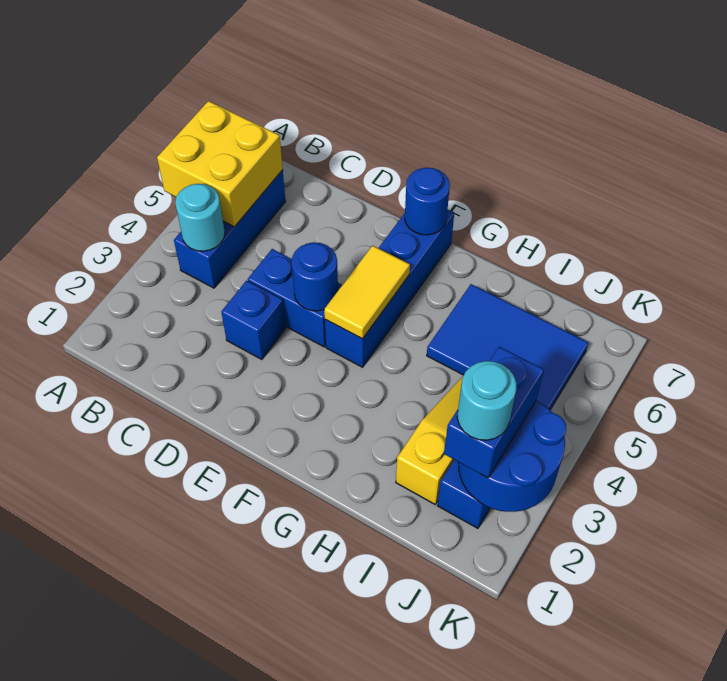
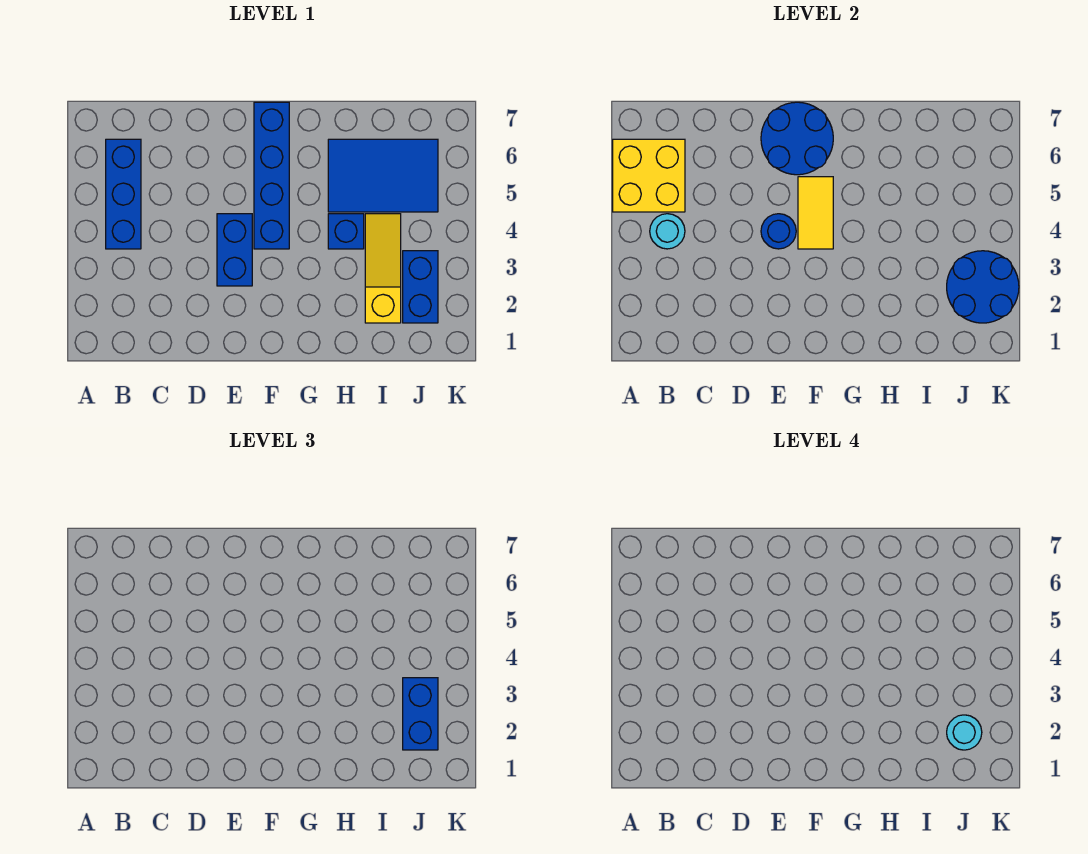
blue 1x1 brick [221,281,286,359] -> blue 1x1 brick moved to [328,214,364,249]
blue 1x2 brick [248,249,342,347] -> blue 1x2 brick turned to [217,214,252,286]
blue 1x1 round brick [405,168,450,235] -> blue 2x2 round brick [761,102,833,175]

